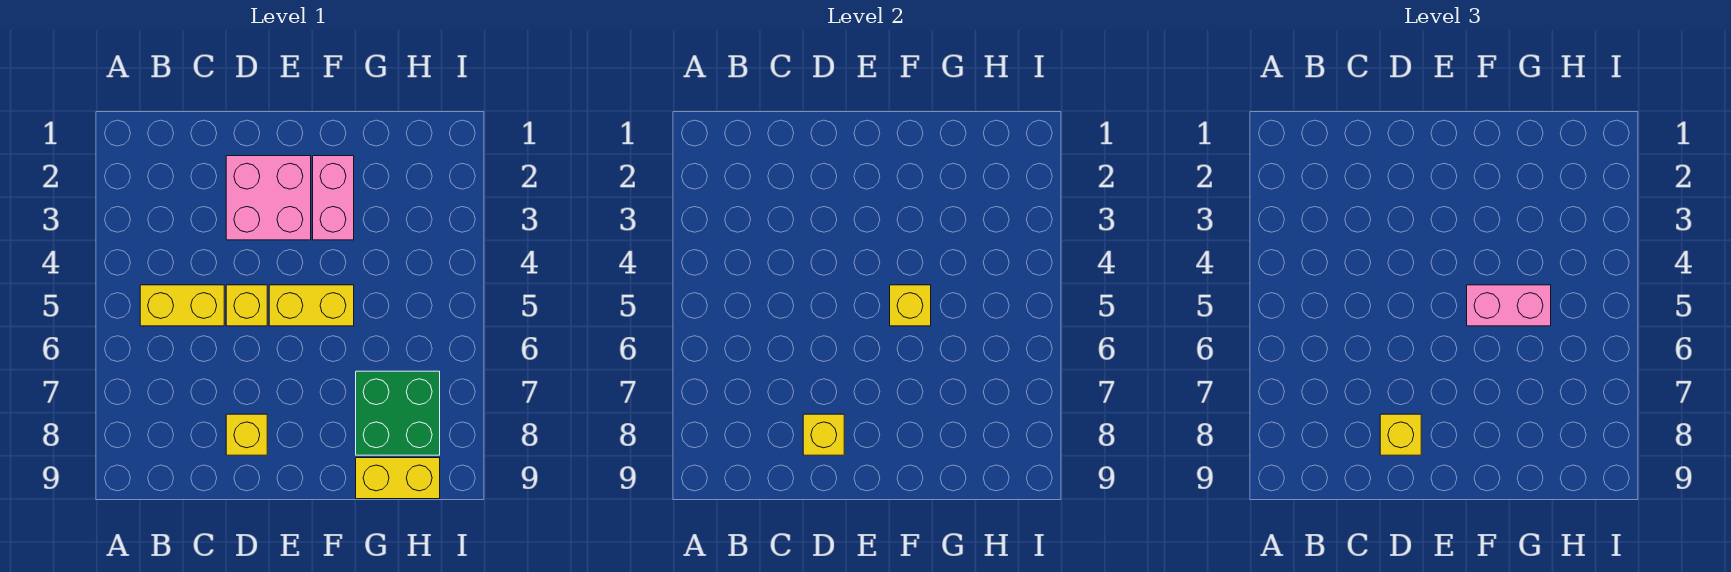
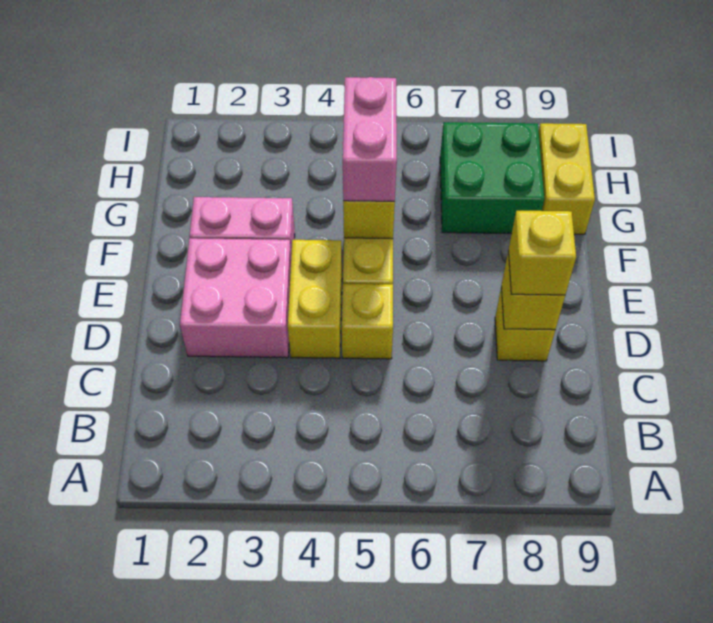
yellow 1x2 brick [140,285,224,326] -> yellow 1x2 brick moved to [288,240,342,358]

